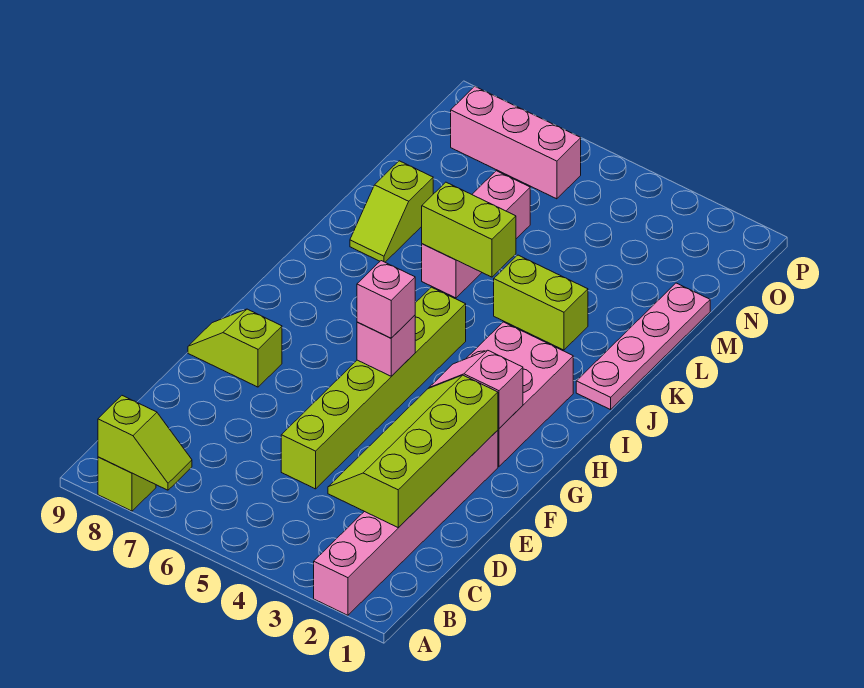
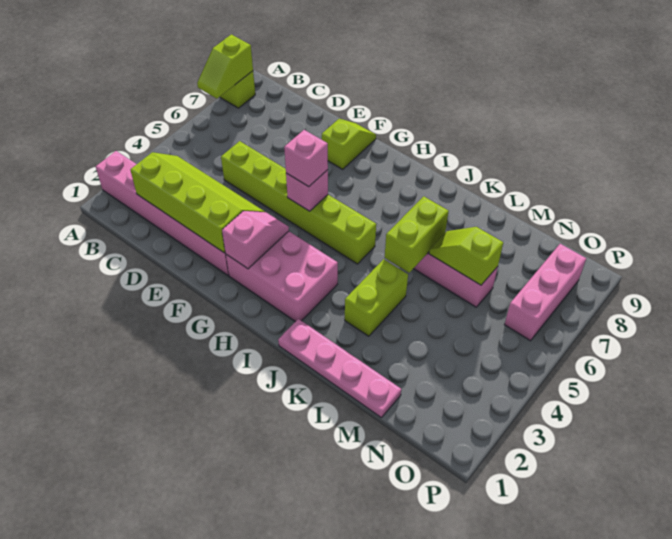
lime 1x2 slope [350,161,433,262] -> lime 1x2 slope moved to [429,227,503,285]

